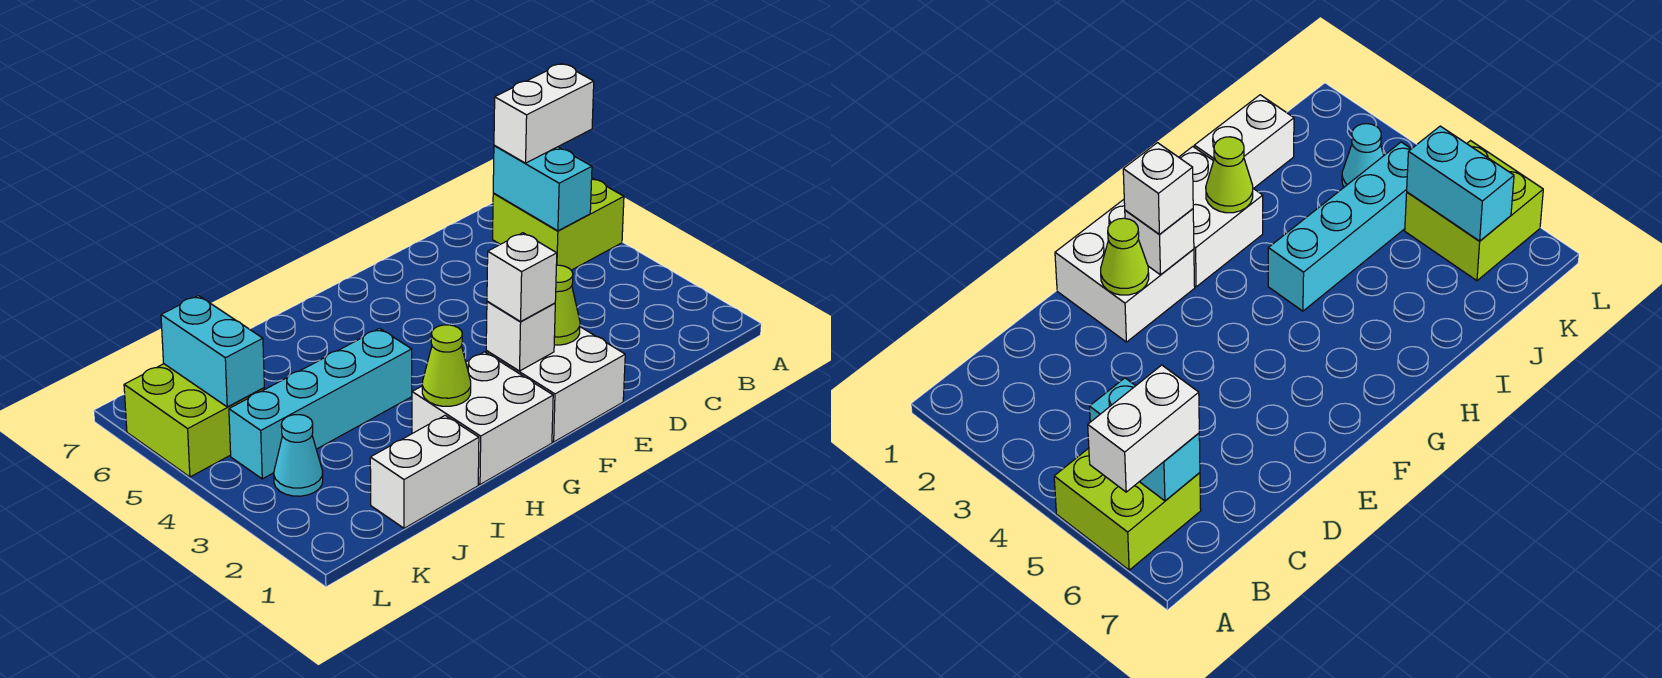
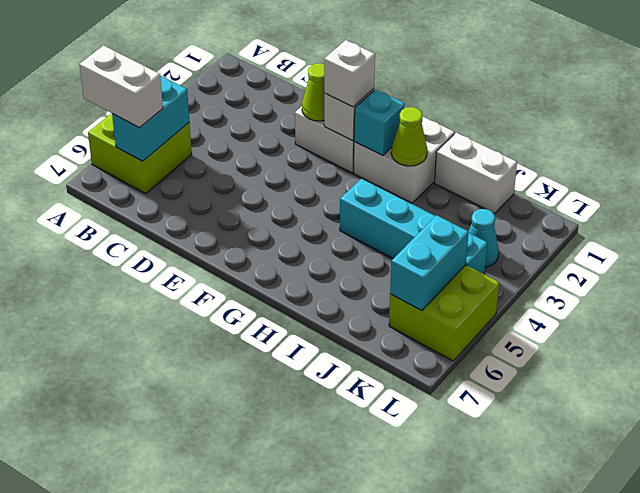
none -> cyan 1x1 brick [354,89,405,156]

